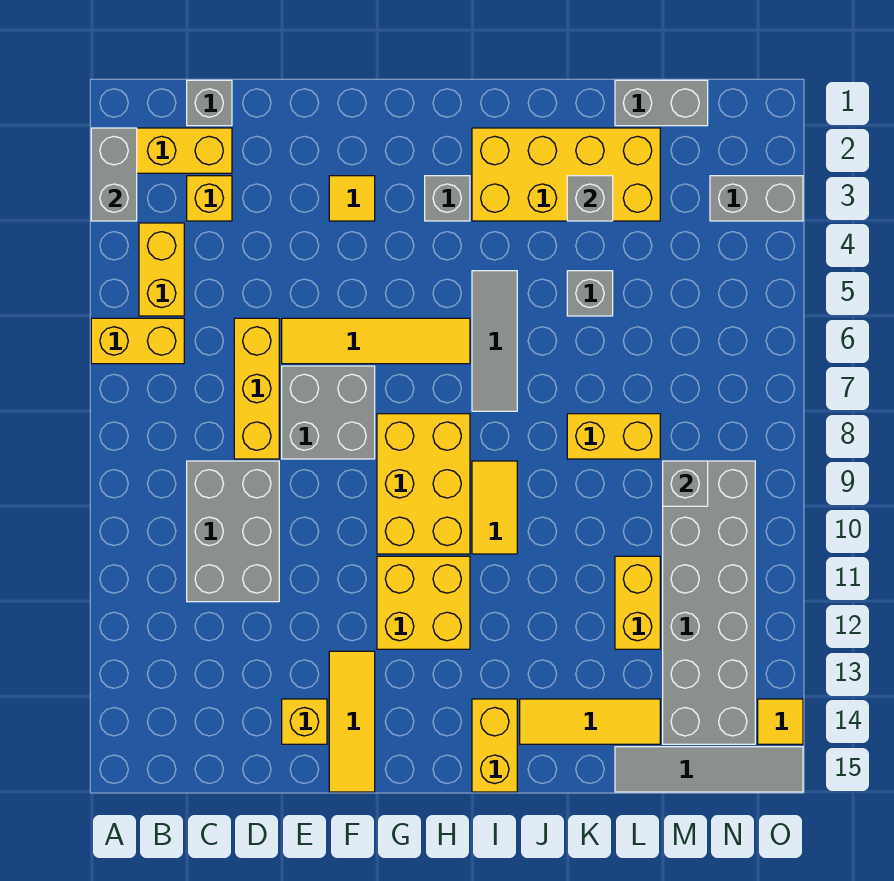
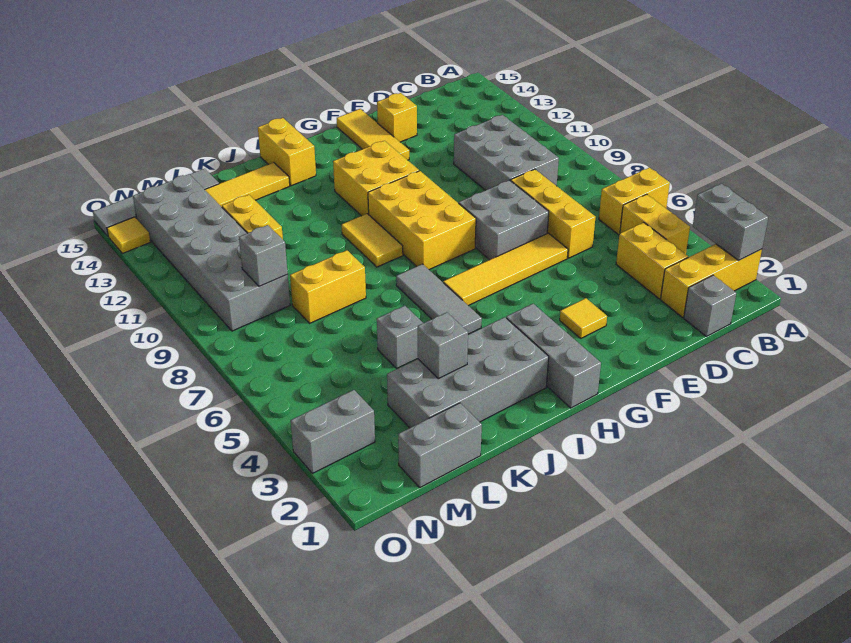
yellow 1x1 brick [187,176,232,221] -> yellow 1x2 brick [616,222,688,299]
grey 1x1 brick [425,176,470,221] -> grey 1x3 brick [506,304,601,408]
yellow 2x4 brick [472,128,660,221] -> grey 2x4 brick [387,317,549,428]

